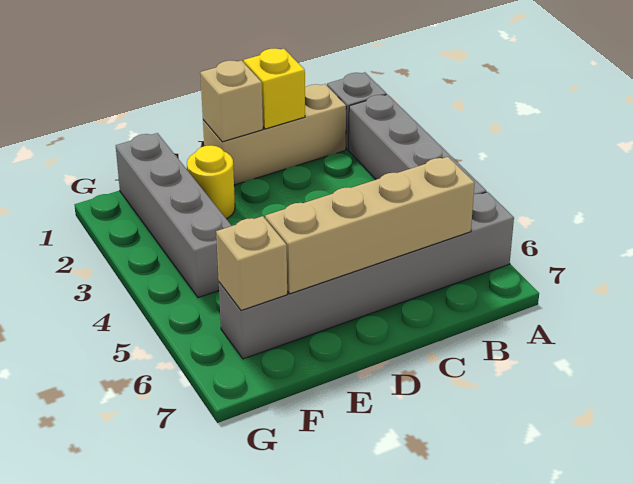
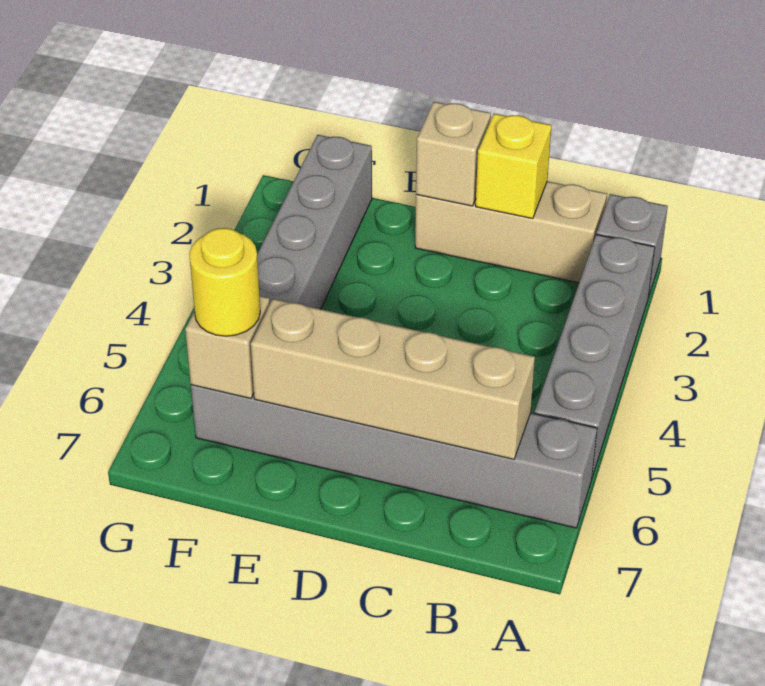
yellow 1x1 round brick [187,145,235,219] -> yellow 1x1 round brick moved to [189,228,260,336]

